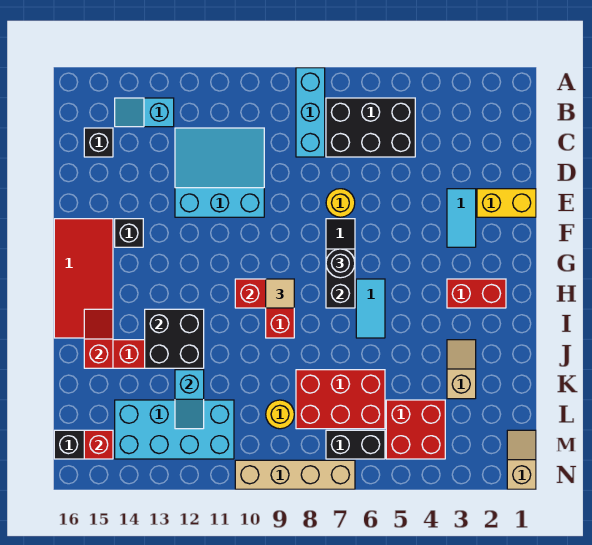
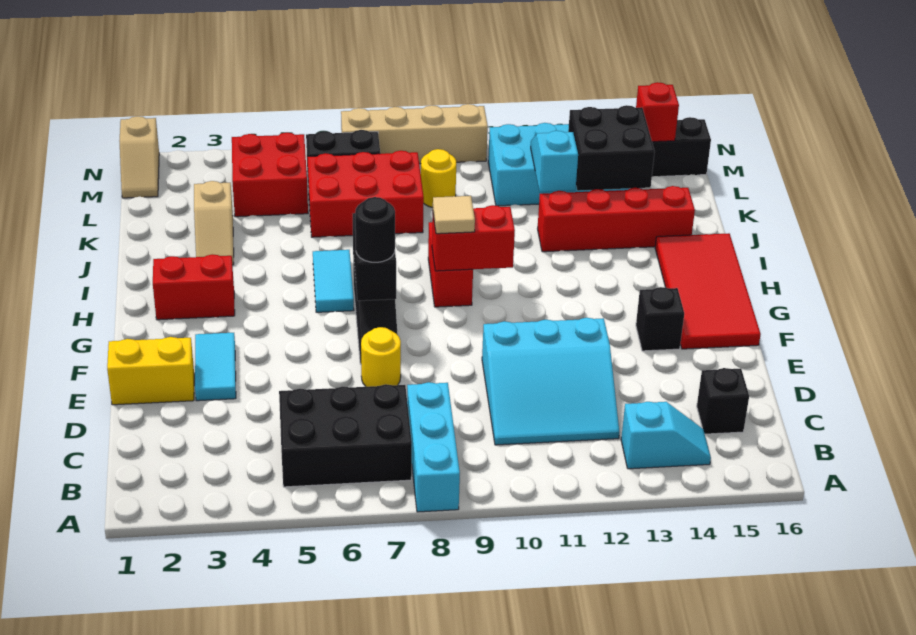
black 2x2 brick [145,309,204,368] -> black 2x2 brick moved to [568,105,655,191]
red 1x2 slope [84,309,113,368] -> none

